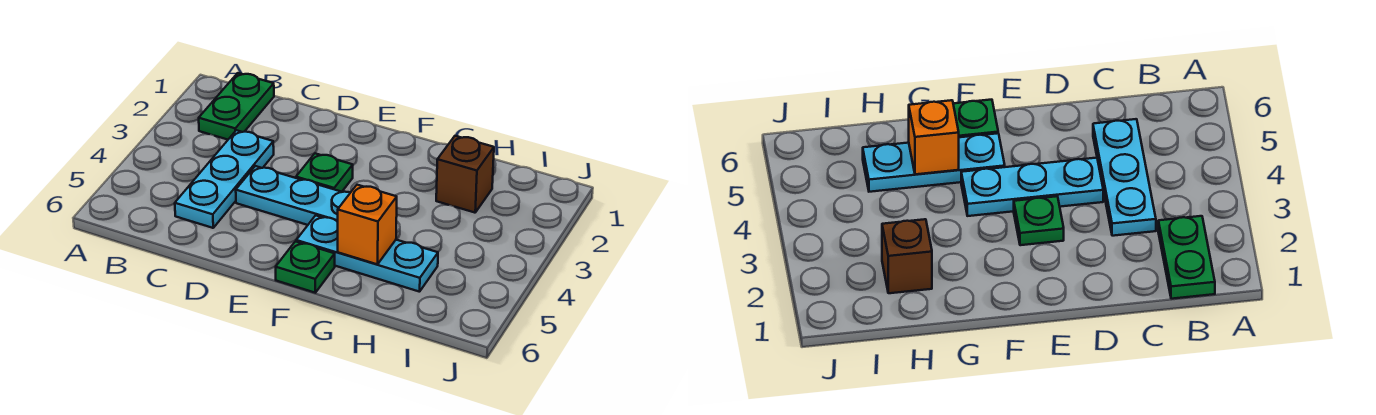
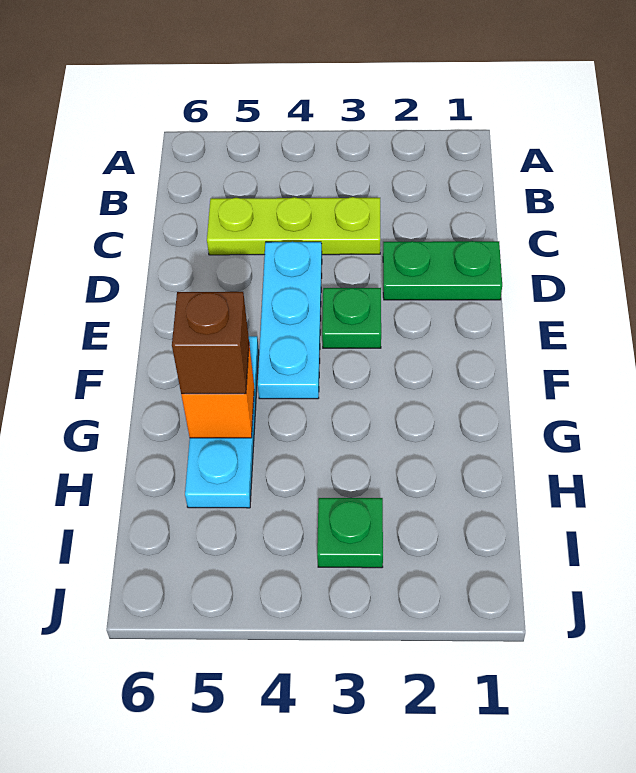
green 1x2 plate [199,73,274,140] -> green 1x2 plate moved to [383,241,502,300]
cyan 1x3 plate [175,130,274,228] -> lime 1x3 plate [207,197,380,255]
green 1x1 plate [276,241,335,293] -> green 1x1 plate moved to [317,498,383,568]
brown 1x1 brick [436,136,494,213] -> brown 1x1 brick moved to [172,292,249,394]

